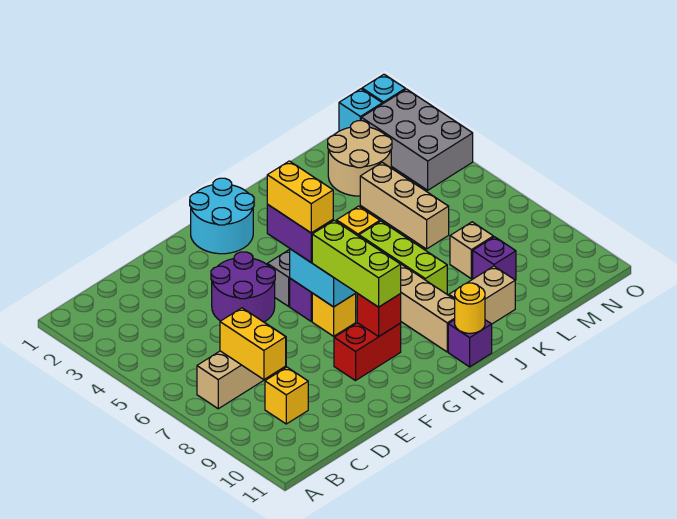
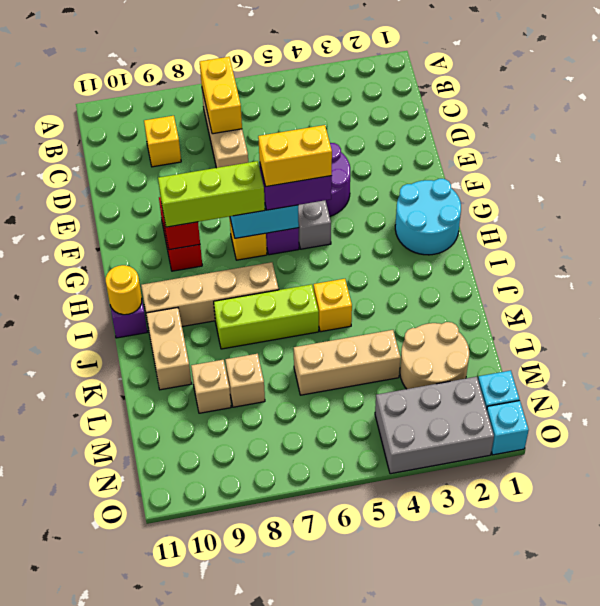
yellow 1x2 brick [220,308,286,380] -> yellow 1x2 brick turned to [200,57,242,134]
purple 1x1 brick [473,237,516,280] -> tan 1x1 brick [191,360,231,413]

